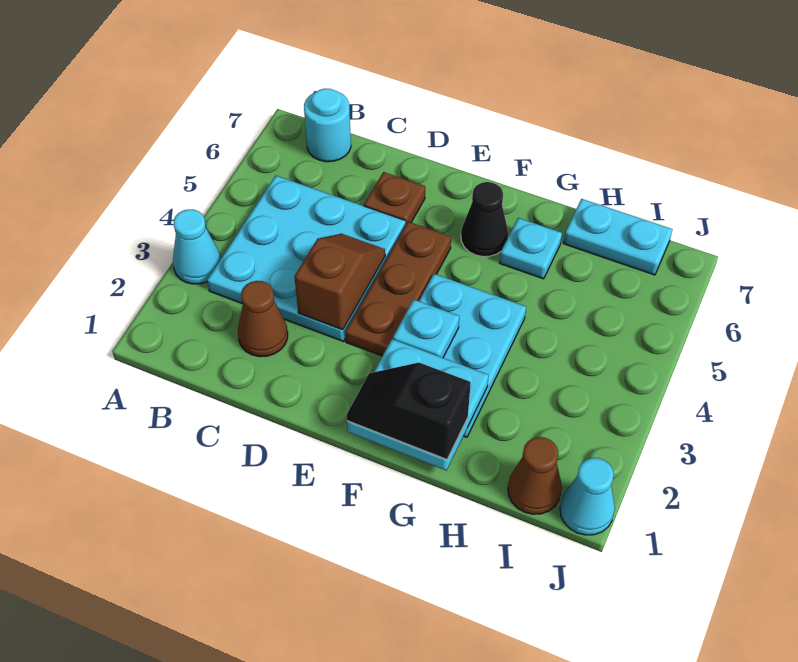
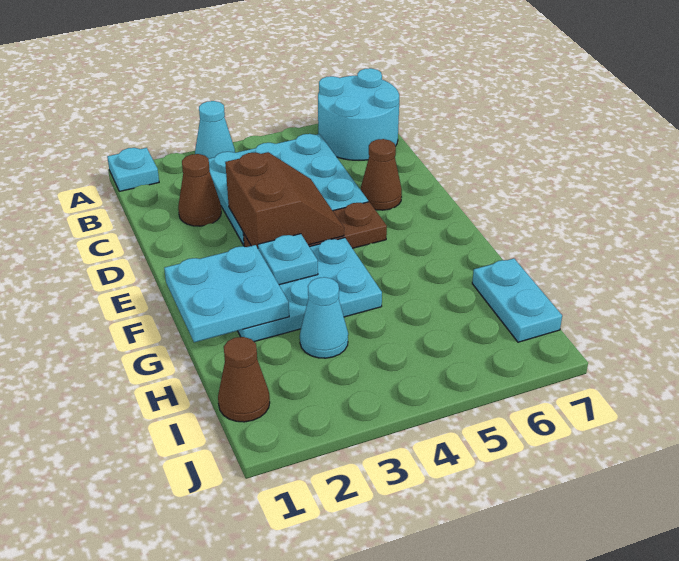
cyan 1x1 round brick [304,88,351,162] -> cyan 2x2 round brick [318,68,399,160]
brown 1x2 slope [294,234,385,330] -> brown 2x2 slope [225,152,344,248]
brown 1x1 plate [364,172,425,224] -> brown 1x1 cone [360,139,402,210]
black 1x2 slope [347,362,471,460] -> none
black 1x1 cone [461,182,508,257] -> none
cyan 1x1 plate [500,218,562,279] -> cyan 1x1 plate moved to [107,148,159,191]
cyan 1x1 cone [560,458,615,535] -> cyan 1x1 cone moved to [300,277,348,358]

